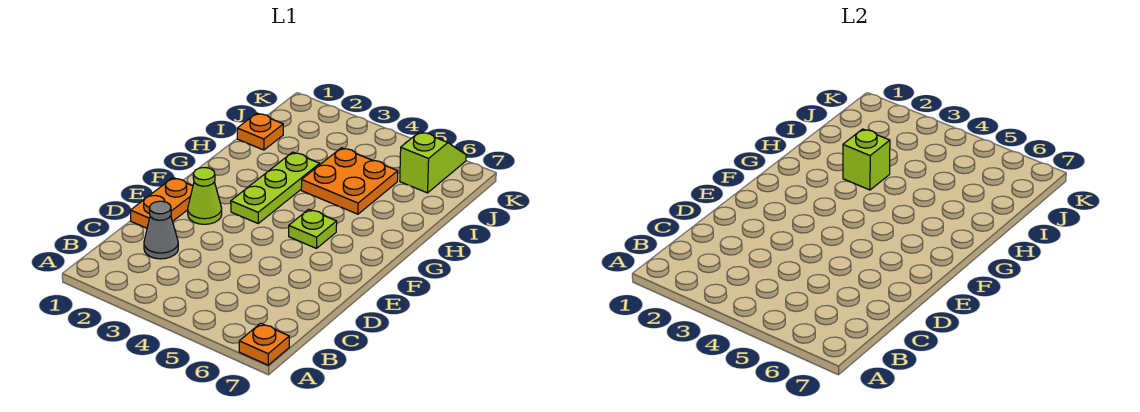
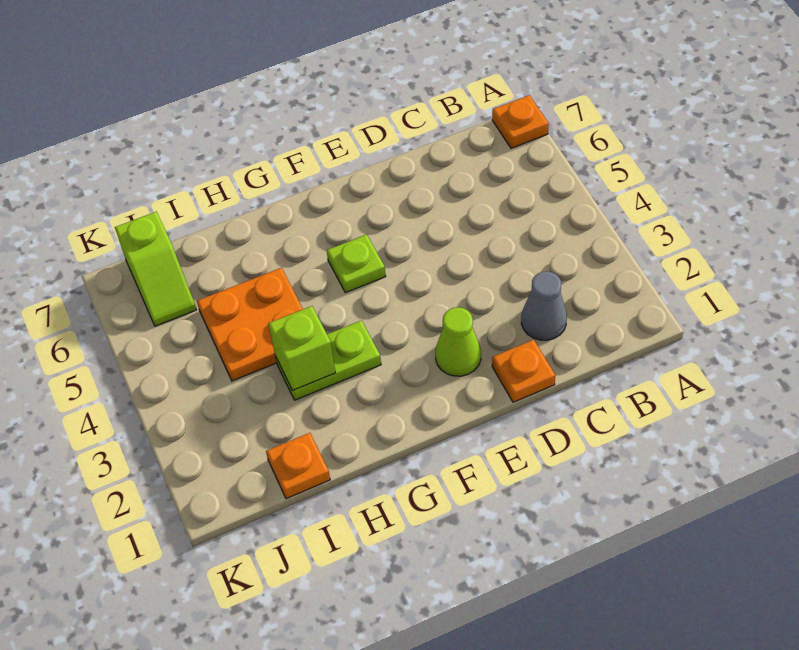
orange 1x2 plate [130,178,193,228] -> orange 1x1 plate [492,340,555,402]
lime 1x3 plate [231,152,320,223] -> lime 1x2 plate [275,320,381,400]
lime 1x2 slope [400,132,466,193] -> lime 1x2 slope turned to [115,212,196,326]

